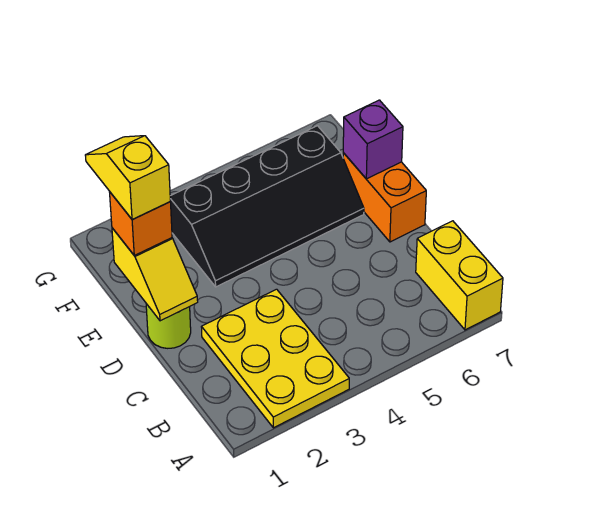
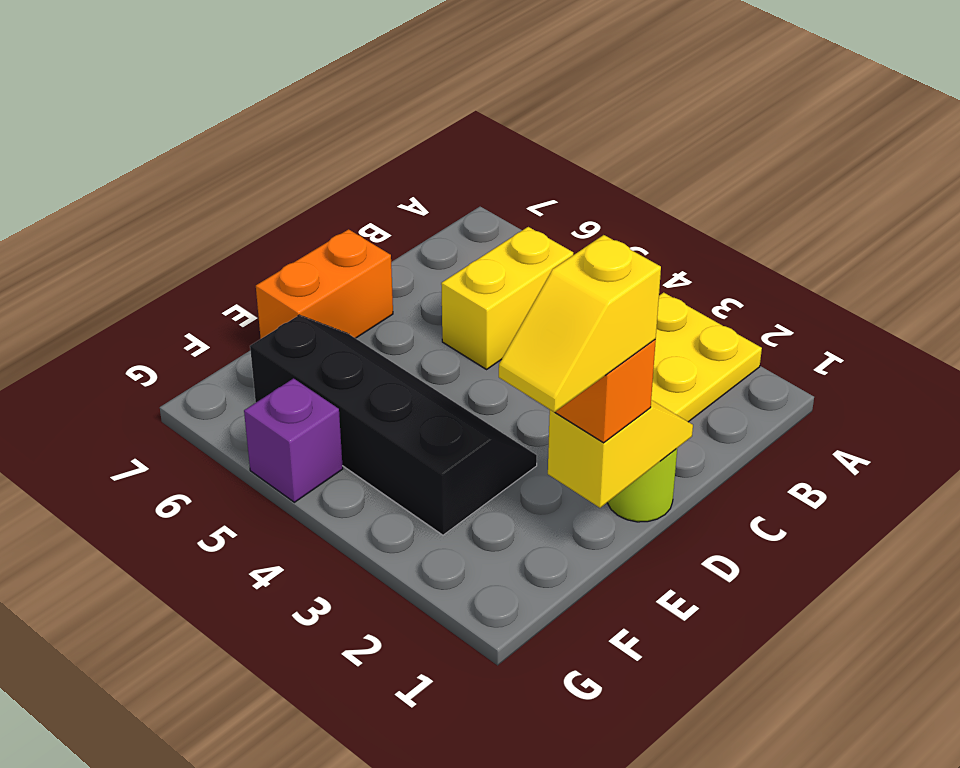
yellow 1x2 brick [416,221,503,330] -> yellow 1x2 brick moved to [441,227,573,369]
purple 1x1 brick [343,100,403,179] -> purple 1x1 brick moved to [244,378,343,502]

